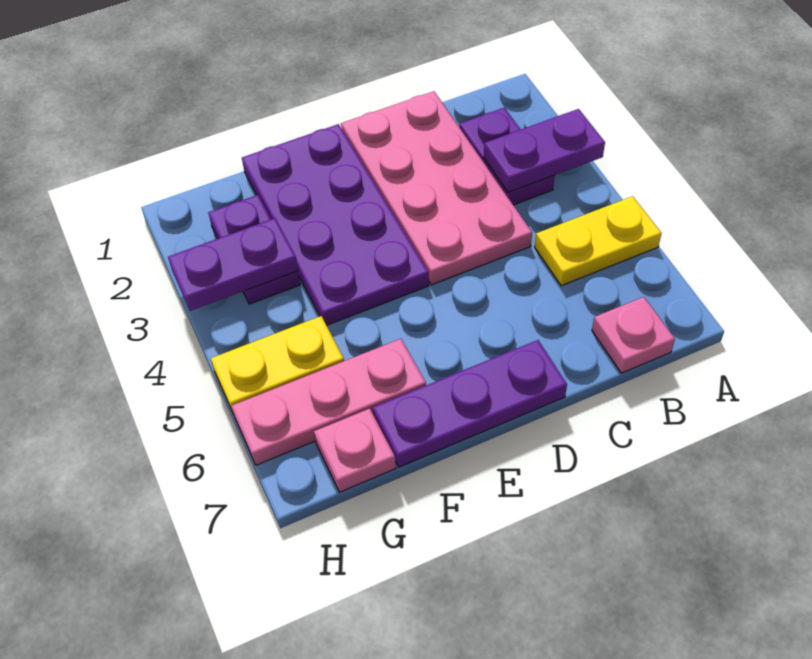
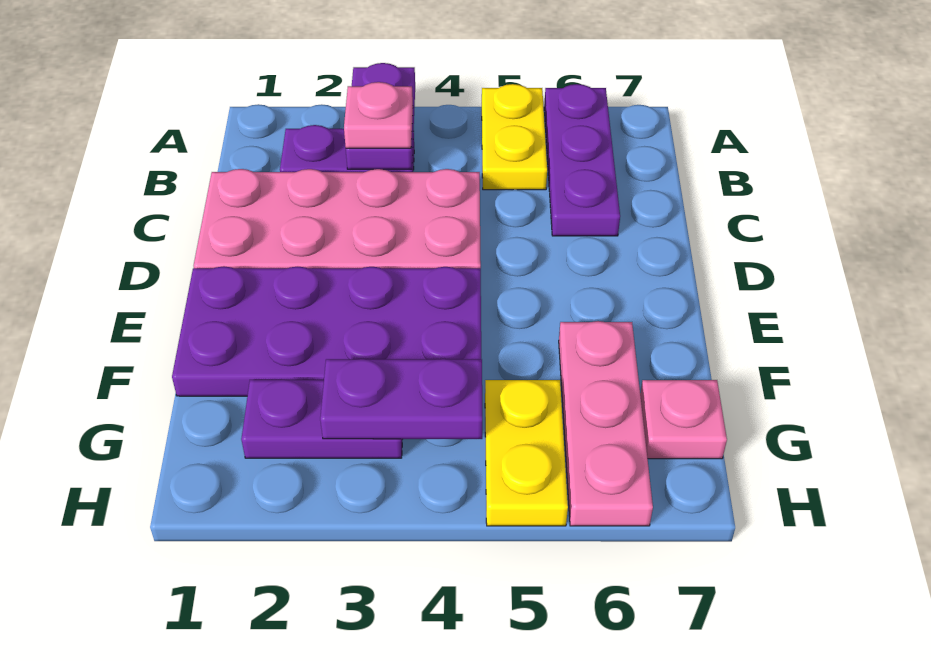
pink 1x1 plate [592,297,675,373] -> pink 1x1 plate moved to [344,82,413,148]
purple 1x3 plate [373,340,567,467] -> purple 1x3 plate moved to [544,84,620,236]
purple 1x2 plate [168,218,298,311] -> purple 1x2 plate turned to [320,359,482,439]

